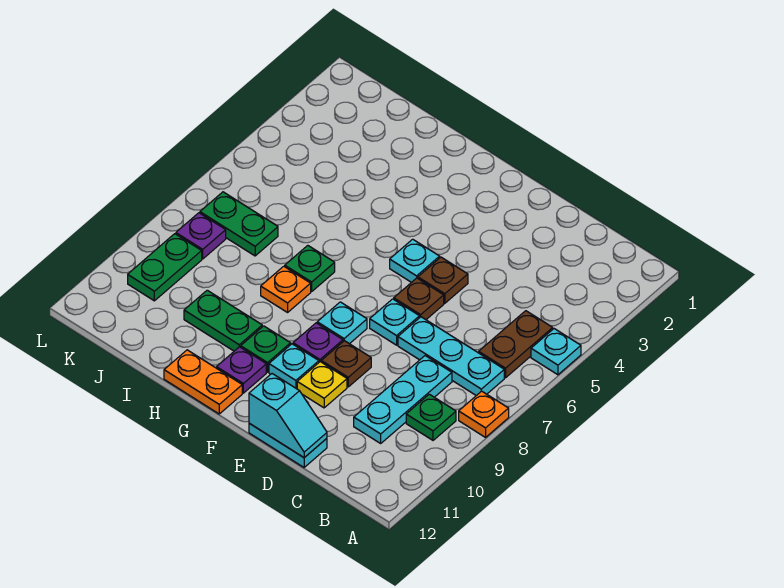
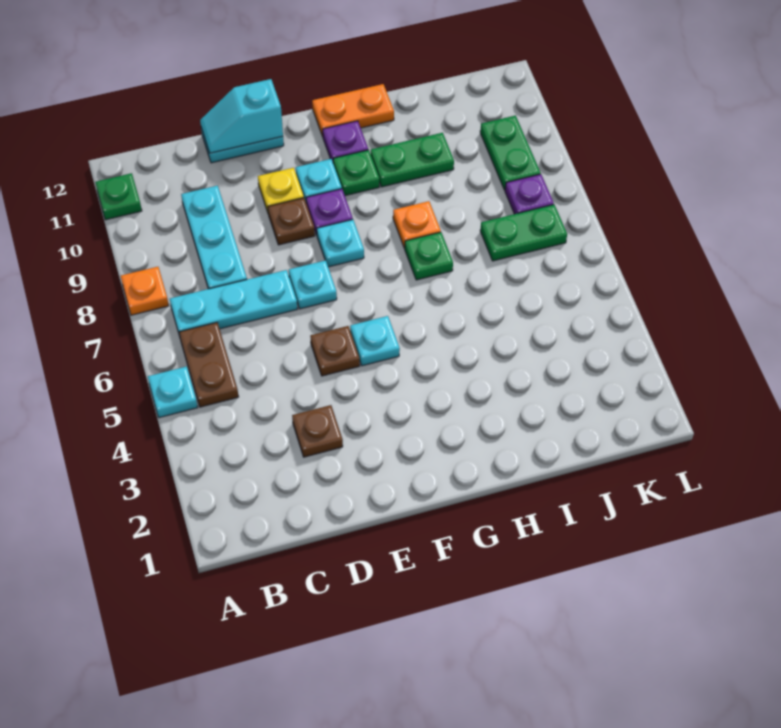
green 1x1 plate [406,394,456,440] -> green 1x1 plate moved to [95,173,142,220]
brown 1x1 plate [394,278,444,320] -> brown 1x1 plate moved to [292,405,343,457]

